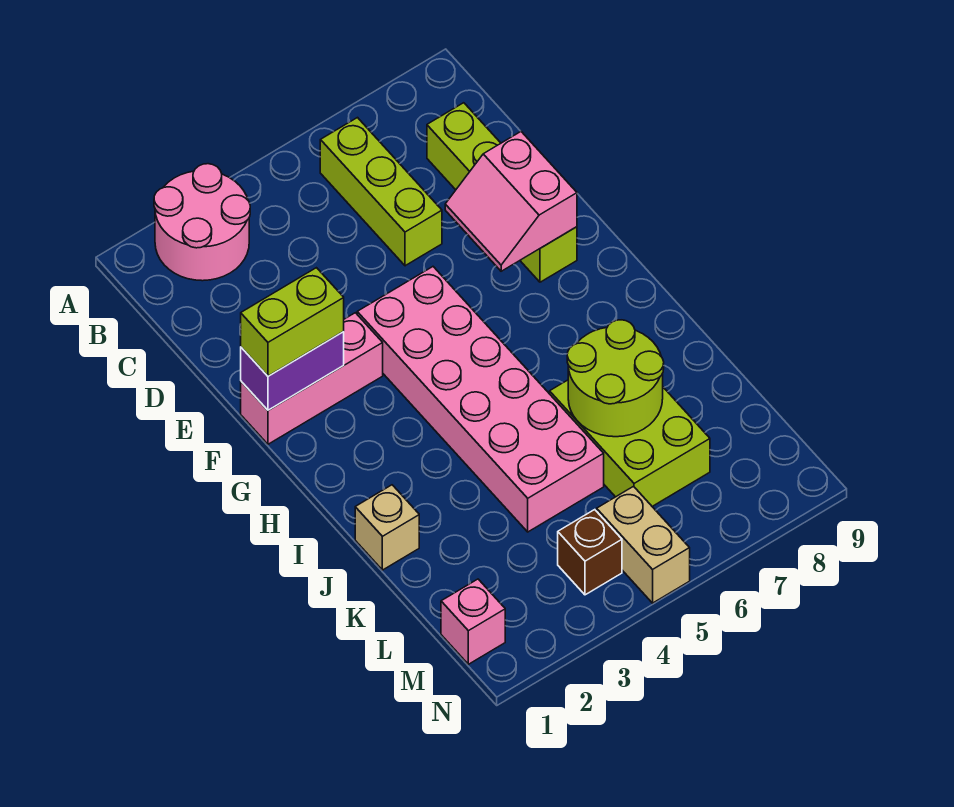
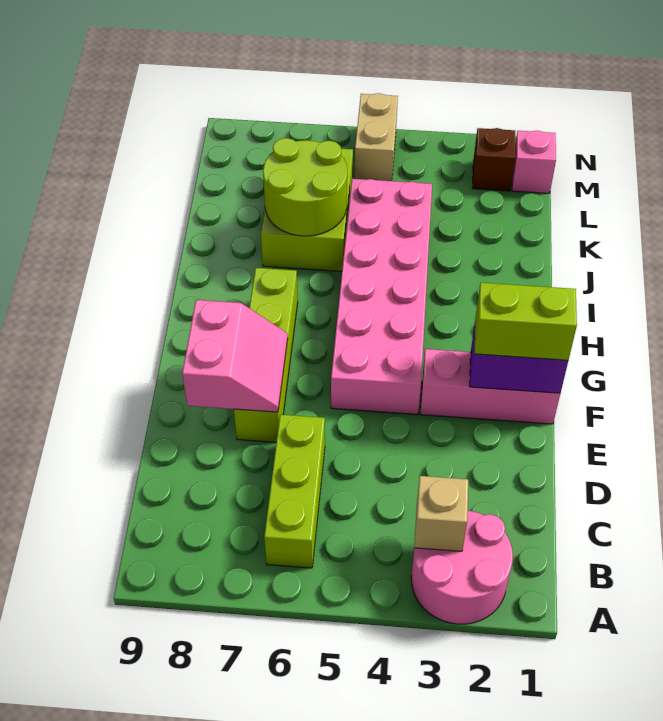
lime 1x4 brick [427,103,577,282] -> lime 1x4 brick moved to [234,268,298,442]
tan 1x1 brick [355,485,419,570] -> tan 1x1 brick moved to [414,476,468,551]
brown 1x1 brick [558,510,622,595] -> brown 1x1 brick moved to [472,128,515,191]

